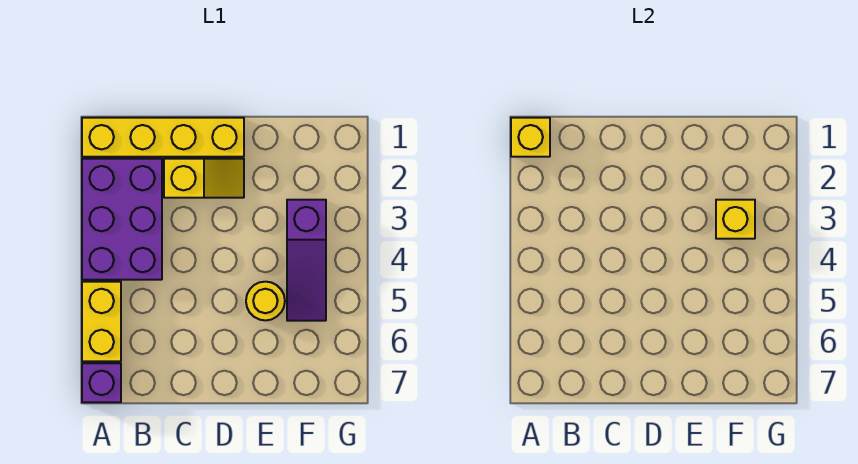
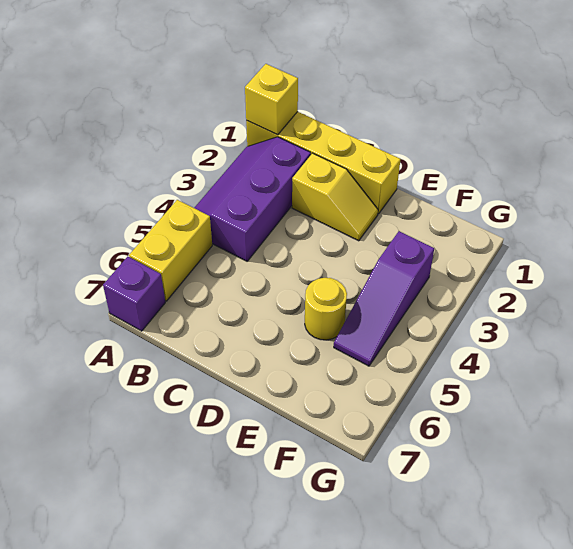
purple 2x3 brick [82,159,162,280] -> purple 2x3 slope [194,137,311,261]
yellow 1x1 brick [716,200,755,239] -> none

